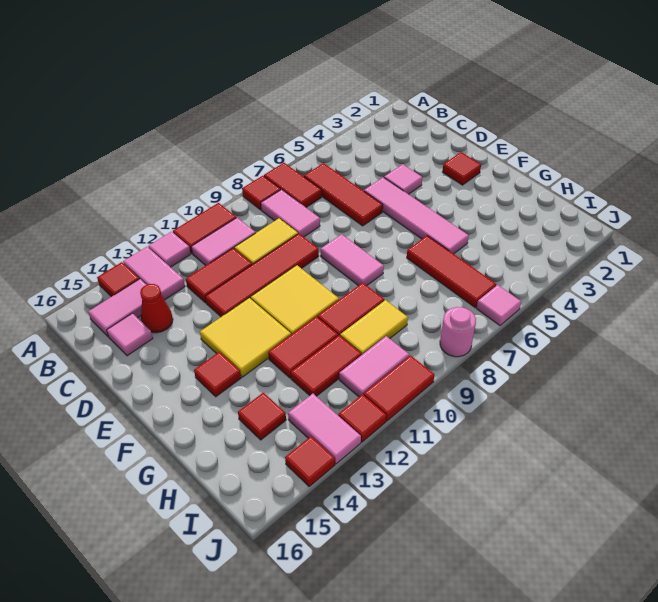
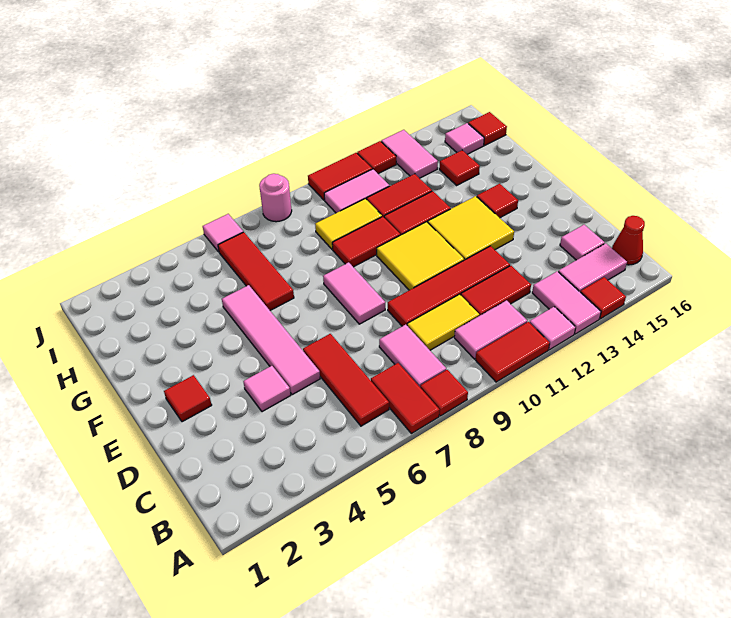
red 1x1 cone [140,284,173,333] -> red 1x1 cone moved to [612,216,645,265]
none -> pink 1x1 tile [445,123,484,154]
red 1x1 tile [285,436,335,486] -> red 1x1 tile moved to [468,112,507,145]

